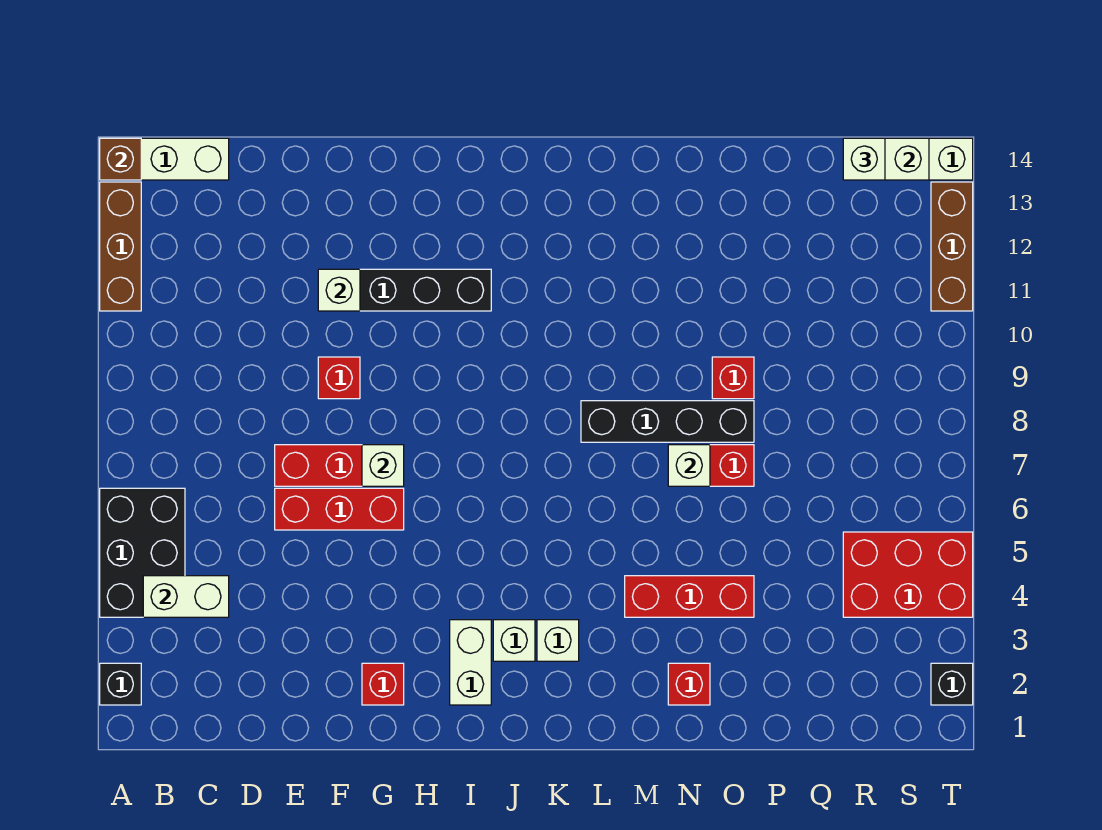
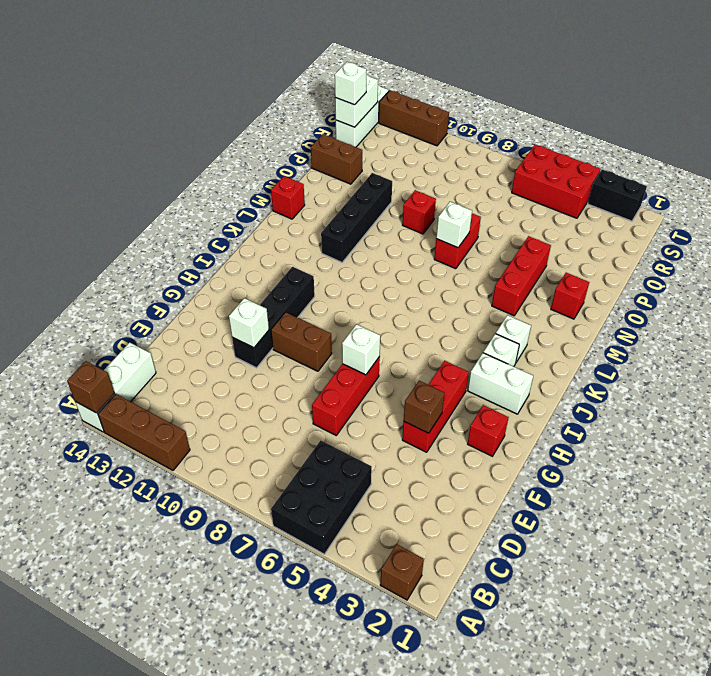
black 1x1 brick [100,663,141,705] -> brown 1x1 brick [380,544,424,600]
black 2x3 brick [100,488,185,617] -> black 2x3 brick turned to [271,440,372,554]
white 1x2 brick [143,576,229,617] -> none
red 1x3 brick [275,488,404,530] -> red 1x3 brick moved to [402,361,469,452]
none -> brown 1x1 brick [404,381,444,433]
red 1x1 brick [318,357,360,399] -> red 1x1 brick moved to [271,176,305,219]
none -> brown 1x2 brick [271,312,332,371]
black 1x4 brick [581,401,754,442] -> black 1x4 brick moved to [321,173,392,262]
none -> brown 1x2 brick [311,134,362,184]
red 2x3 brick [843,532,973,617] -> red 2x3 brick turned to [512,144,600,218]
black 1x1 brick [931,663,973,705] -> black 1x2 brick [588,169,647,221]

